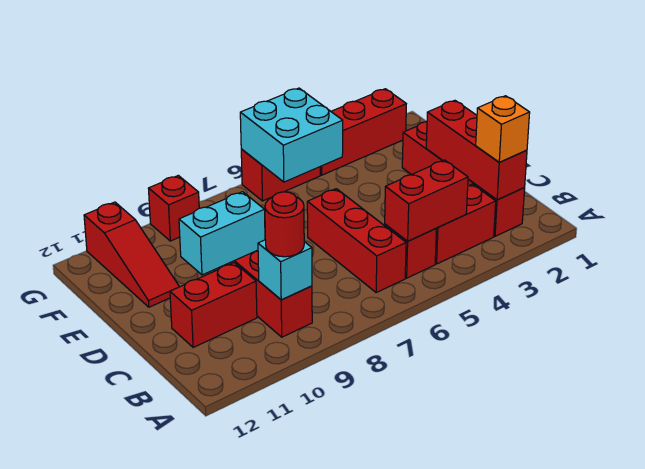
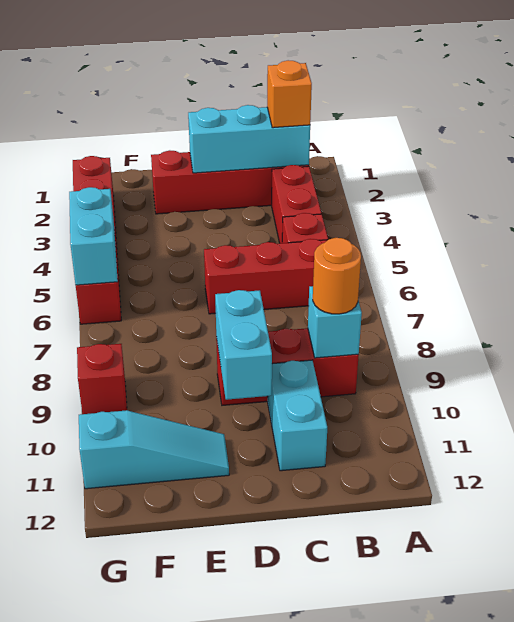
red 1x3 brick [426,100,527,200] -> cyan 1x3 brick [188,105,310,173]
red 1x2 brick [385,160,468,241] -> none
red 1x1 round brick [265,192,304,257] -> orange 1x1 round brick [313,238,361,314]
red 1x2 brick [170,263,257,348] -> cyan 1x2 brick [268,360,327,471]
red 1x3 slope [84,202,179,307] -> cyan 1x3 slope [79,410,229,489]
cyan 2x2 brick [240,88,343,182] -> cyan 1x2 brick [69,187,118,285]

